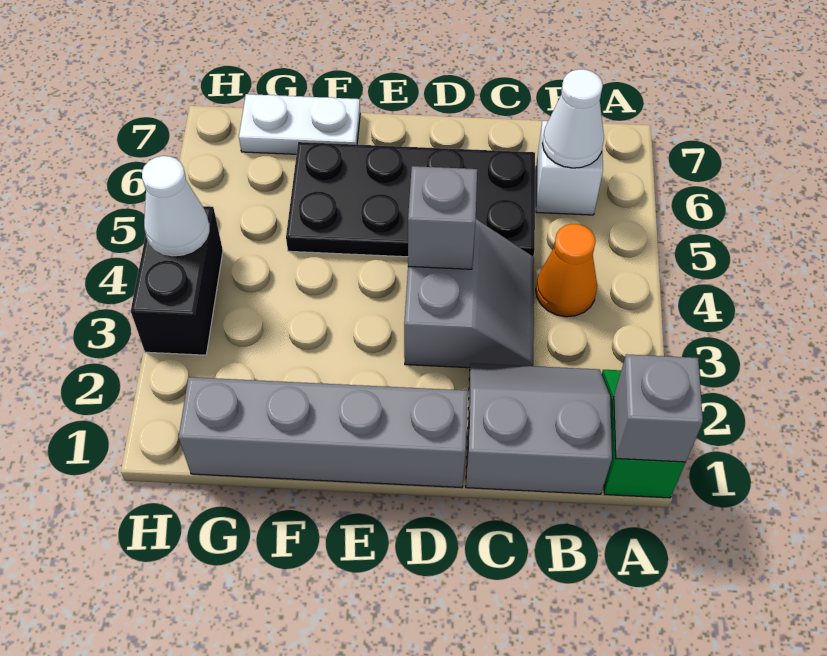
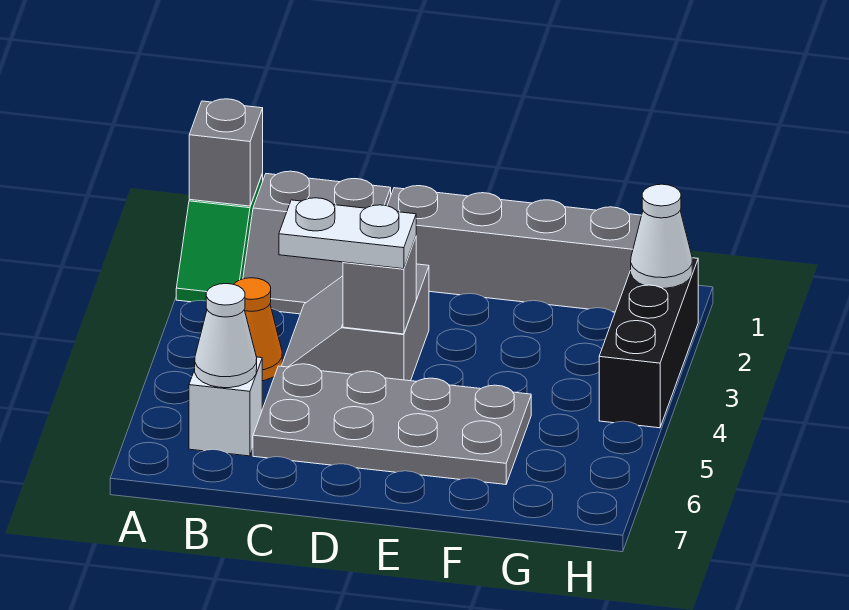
black 2x4 plate [286,142,535,257] -> grey 2x4 plate [253,364,531,485]
white 1x2 plate [239,94,360,154] -> white 1x2 plate moved to [279,198,416,269]
black 1x2 brick [131,206,223,355] -> black 1x3 brick [599,258,698,428]
white 1x1 cone [142,156,209,256] -> white 1x1 cone moved to [631,184,692,288]

